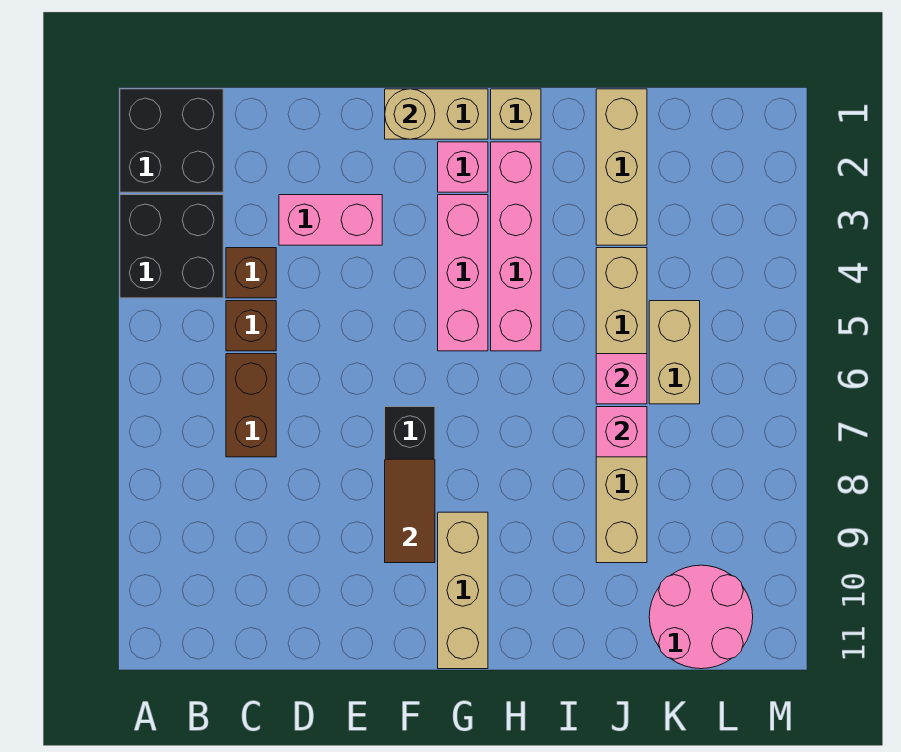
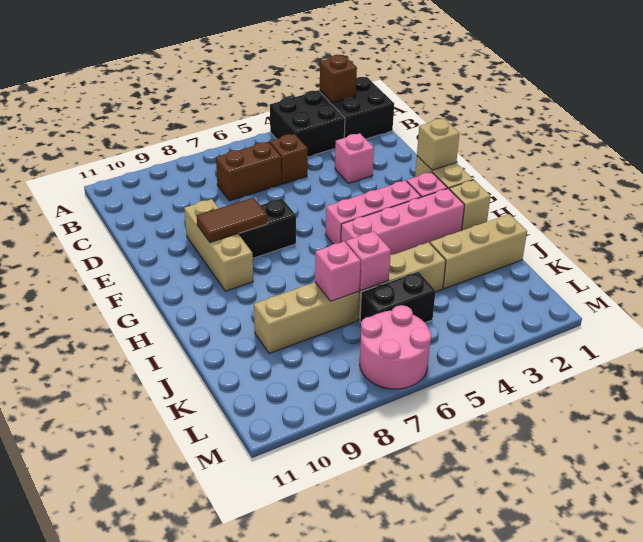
brown 1x1 brick [226,248,276,298] -> brown 1x1 brick moved to [320,55,357,103]
pink 1x2 brick [279,195,382,245] -> pink 1x1 brick [335,133,374,184]
tan 1x1 round brick [385,89,435,139] -> tan 1x1 brick [417,118,460,170]
tan 1x3 brick [438,512,488,669] -> tan 1x3 brick turned to [184,199,253,291]
tan 1x2 brick [649,301,700,404] -> black 1x2 brick [360,272,436,323]
pink 2x2 round brick [649,565,753,669] -> pink 2x2 round brick moved to [360,305,432,389]

